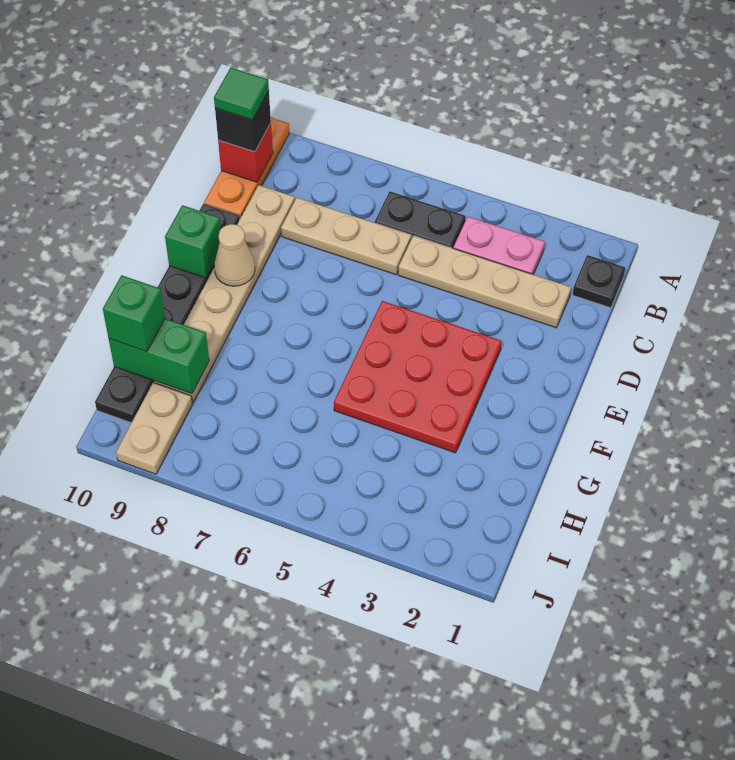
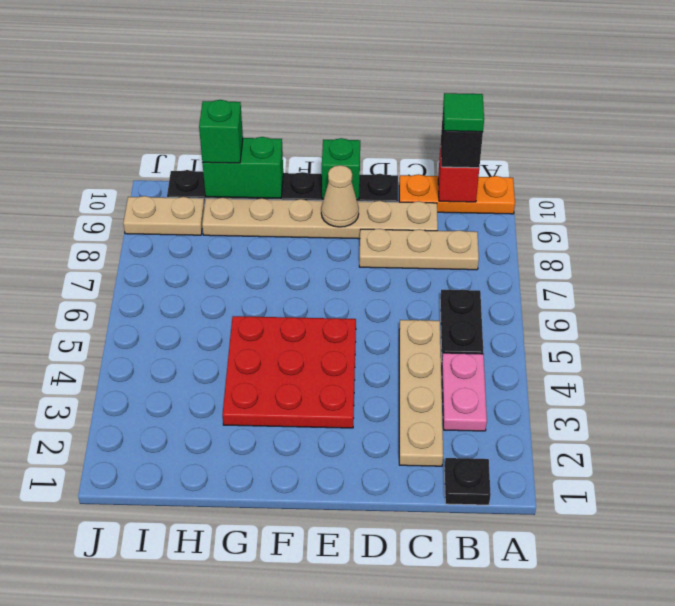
tan 1x3 plate [281,198,411,275] -> tan 1x3 plate turned to [359,229,479,270]
green 1x2 brick [109,319,209,394] -> green 1x2 brick turned to [202,137,283,198]

